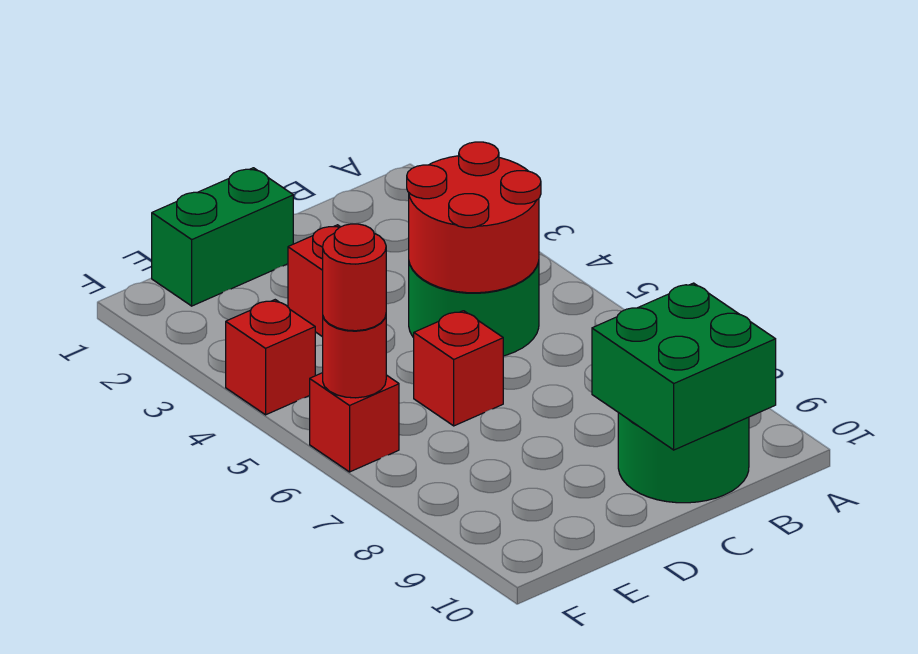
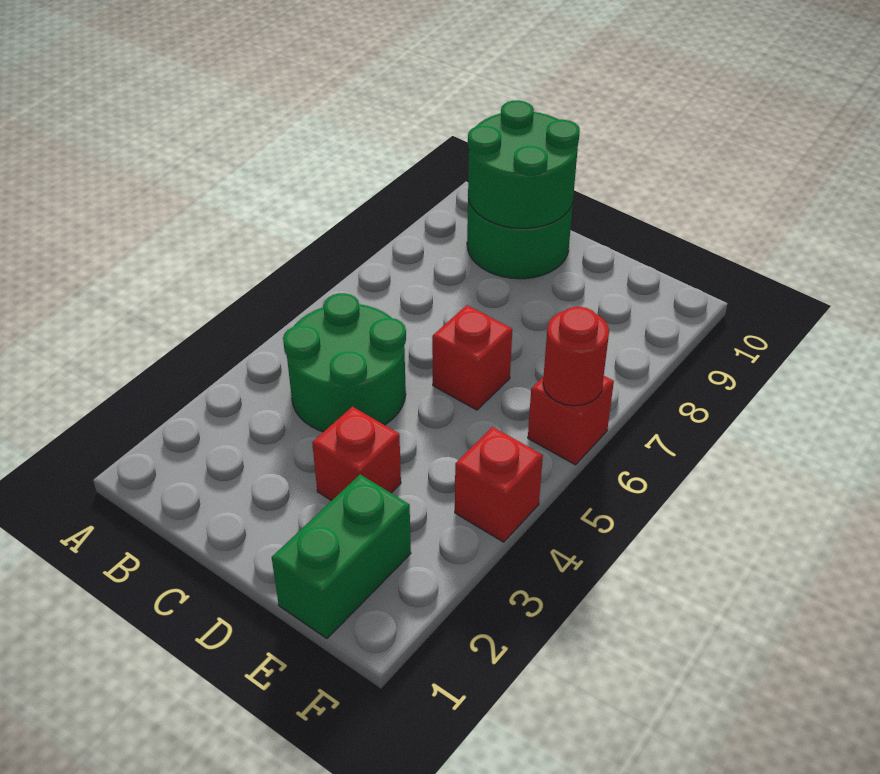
red 2x2 round brick [407,142,541,293] -> none
green 2x2 brick [592,283,776,450] -> green 2x2 round brick [468,100,580,228]
green 1x2 brick [152,168,293,306] -> green 1x2 brick turned to [272,475,411,639]
red 1x1 round brick [323,224,386,331] -> none

